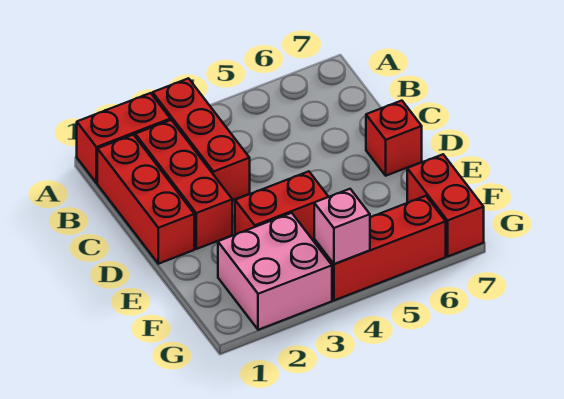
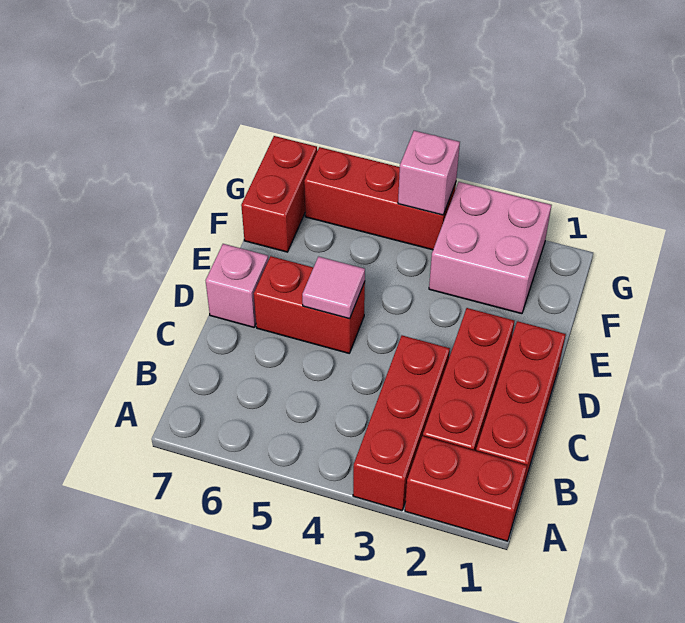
none -> pink 1x1 tile [302,257,365,319]
red 1x1 brick [366,101,422,176] -> pink 1x1 brick [206,244,268,327]
red 1x2 brick [235,171,328,239] -> red 1x2 brick moved to [254,256,365,353]

